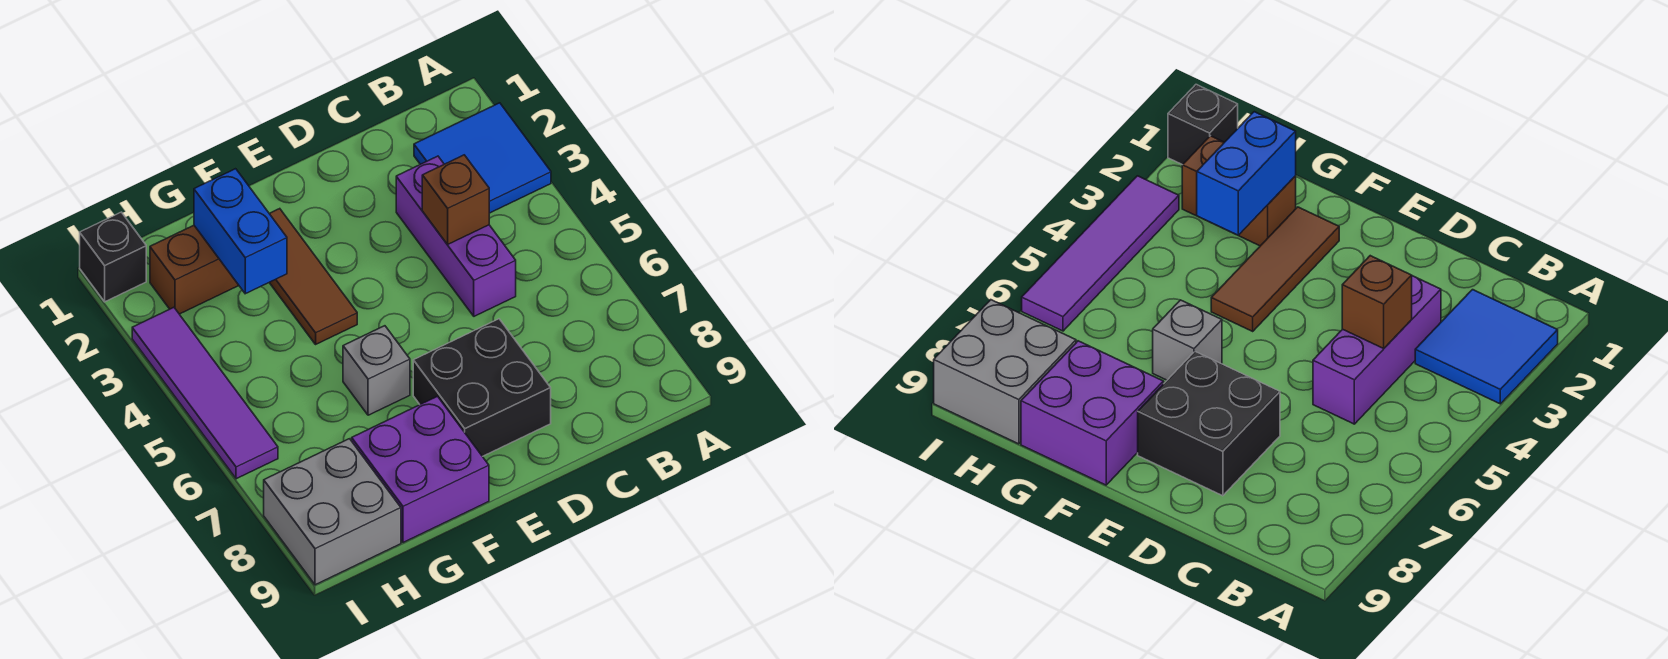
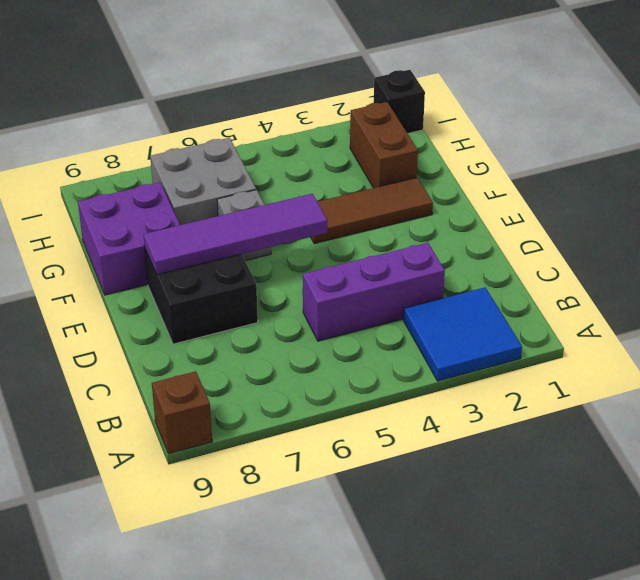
brown 1x1 brick [422,155,489,245] -> brown 1x1 brick moved to [152,371,212,454]
blue 1x2 brick [194,169,287,294] -> none
grey 2x2 brick [264,439,401,585] -> grey 2x2 brick moved to [150,138,256,225]
purple 1x4 tile [132,307,278,479] -> purple 1x4 tile moved to [143,194,327,275]

